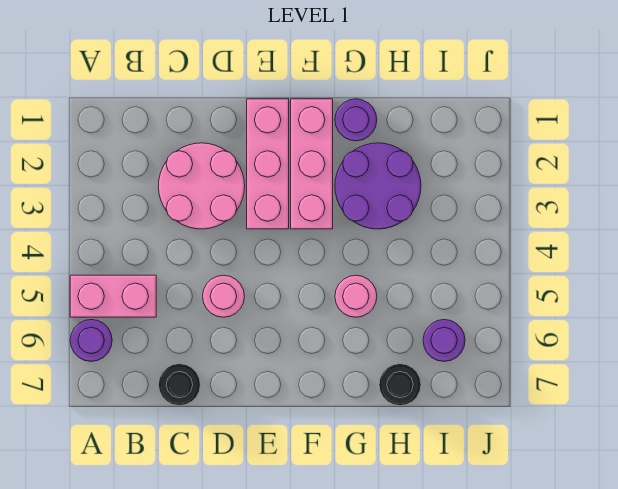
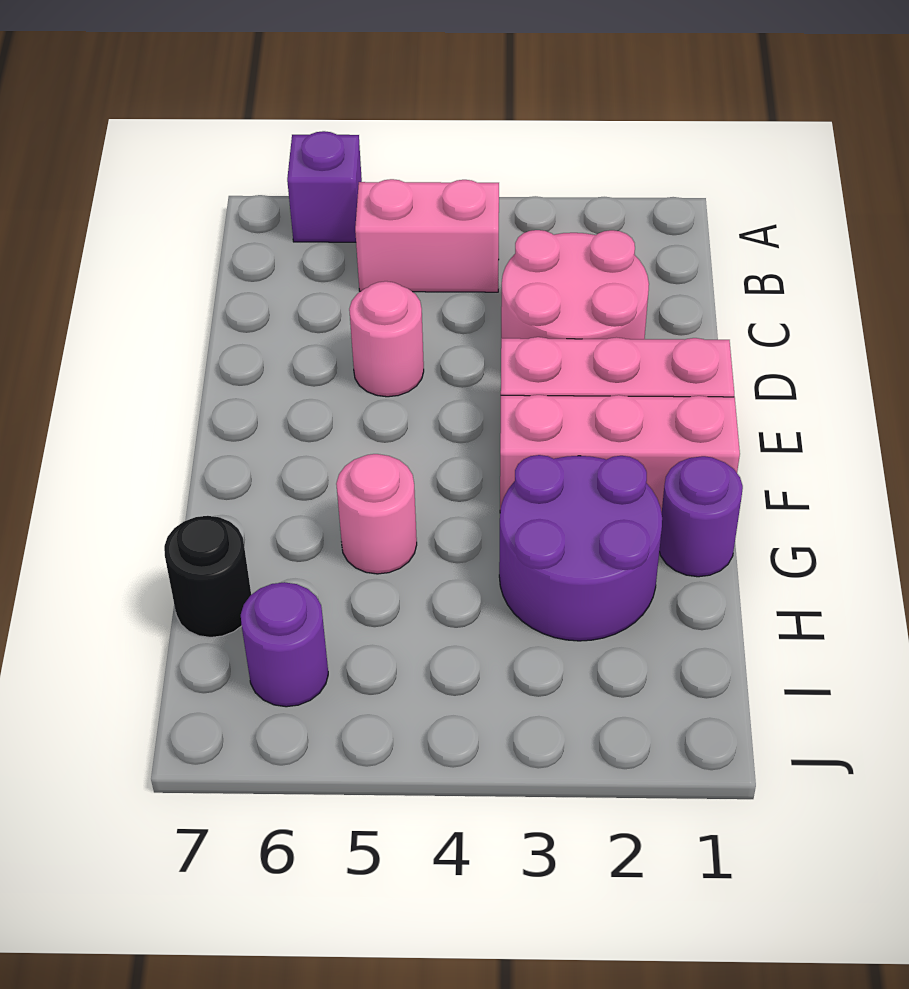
pink 1x2 brick [70,275,156,317] -> pink 1x2 brick turned to [355,179,499,292]
purple 1x1 round brick [70,320,112,361] -> purple 1x1 brick [287,131,362,242]
black 1x1 round brick [158,364,200,406] -> none

